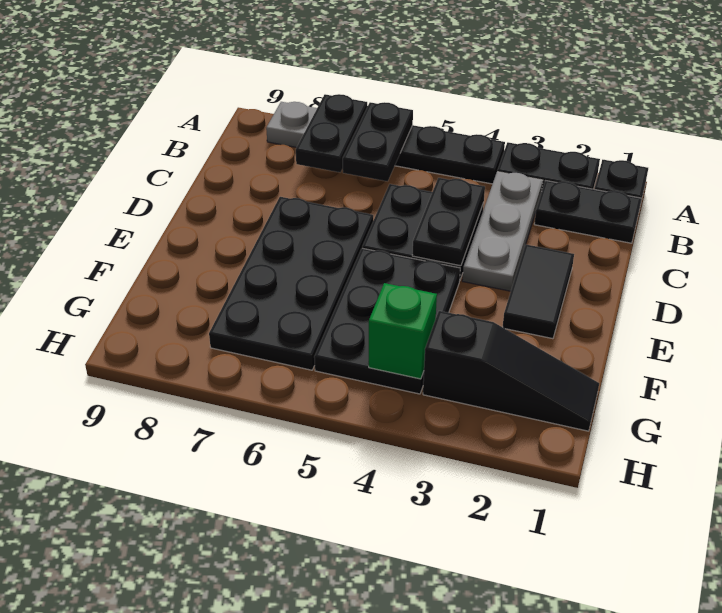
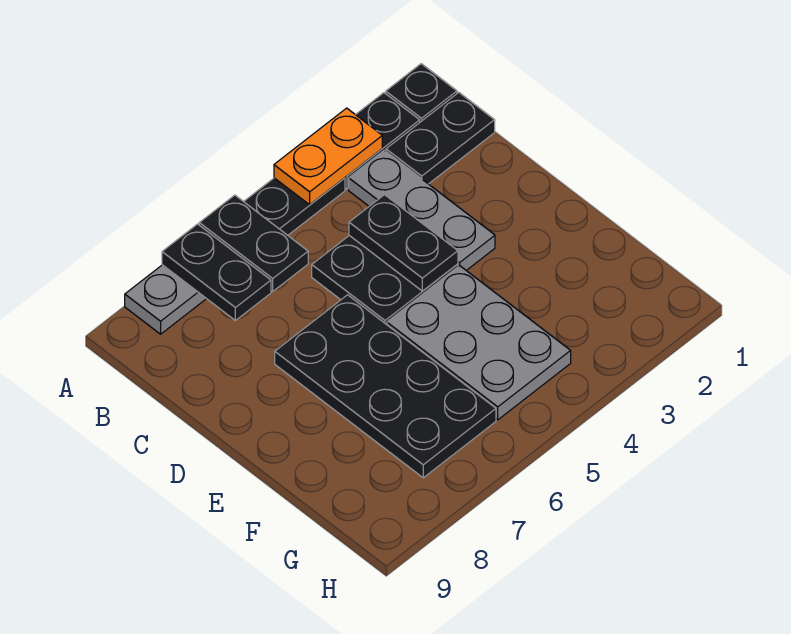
none -> orange 1x2 plate [274,108,382,205]
black 1x2 tile [503,244,574,339] -> none
black 2x3 plate [314,248,460,394] -> grey 2x3 plate [387,266,571,420]
black 1x3 slope [423,311,599,431] -> none
green 1x1 brick [369,283,437,379] -> none

